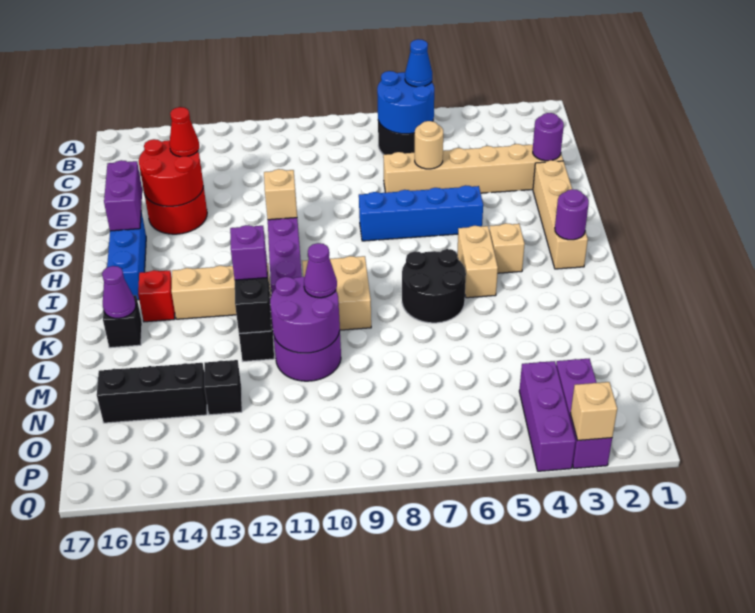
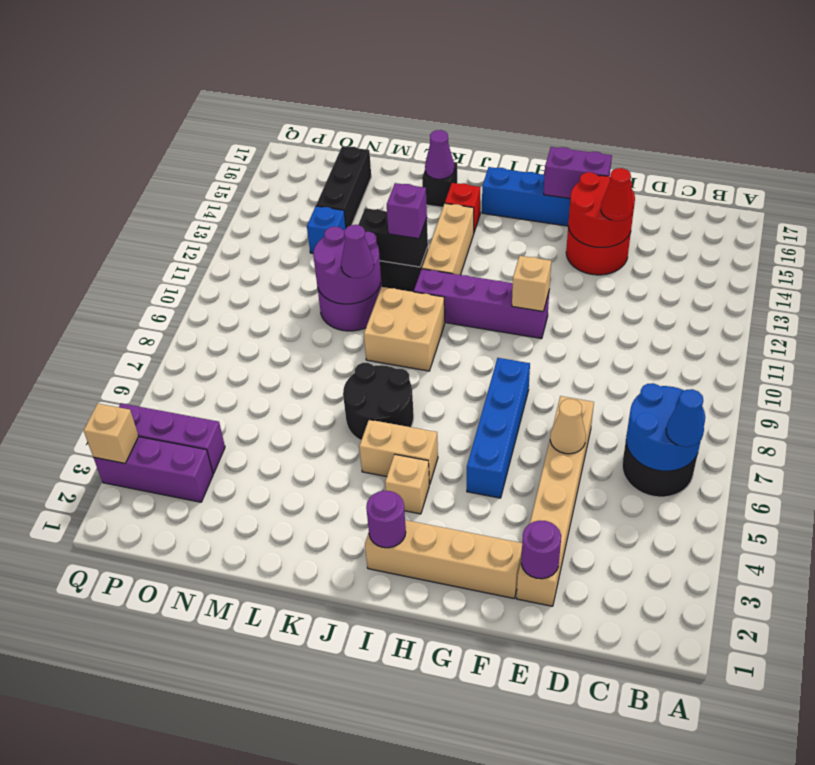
tan 1x1 round brick [415,121,443,169] -> tan 1x1 cone [550,399,586,454]
black 1x1 brick [204,360,242,415] -> blue 1x1 brick [307,206,346,253]

